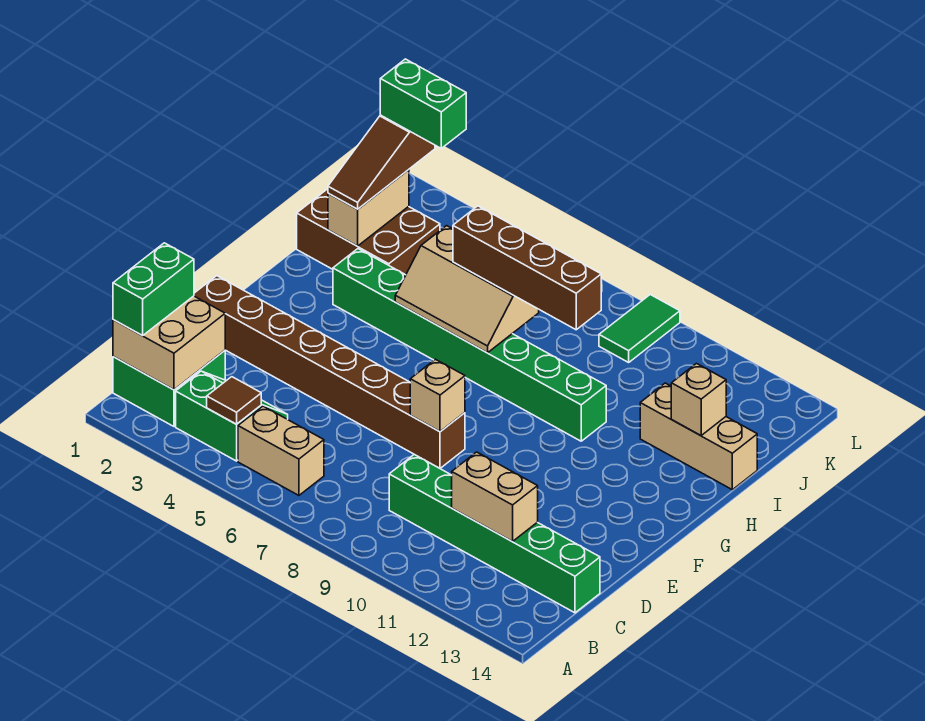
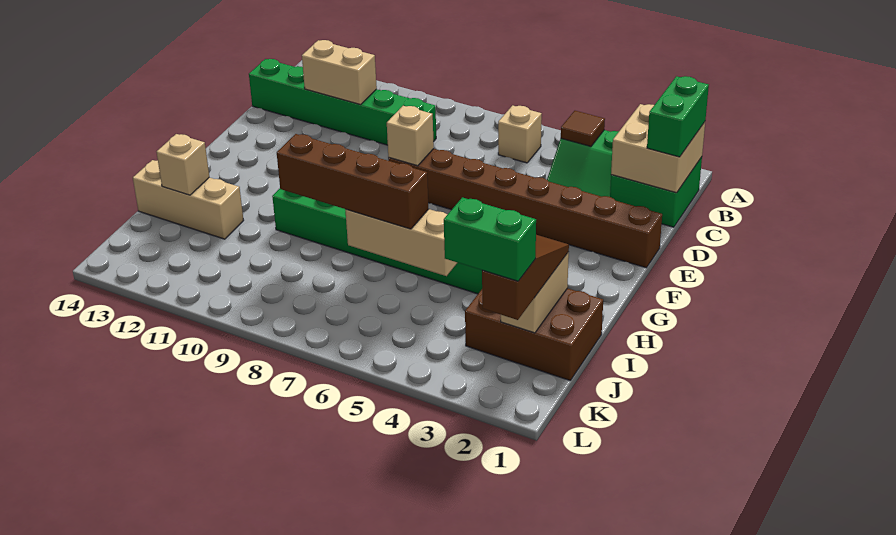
tan 1x2 brick [238,406,324,495] -> tan 1x1 brick [498,105,542,163]
green 1x2 tile [599,295,680,362] -> none

